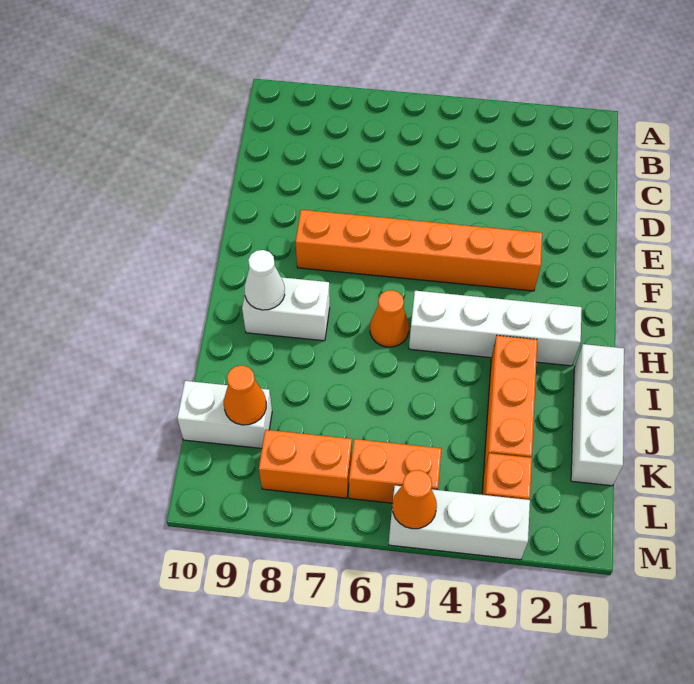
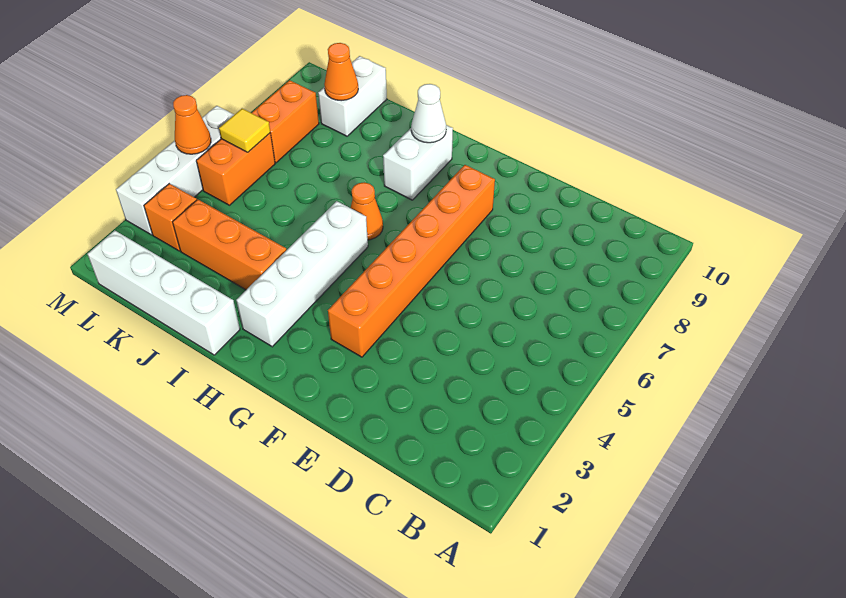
white 1x3 brick [571,344,624,486] -> white 1x4 brick [88,230,240,355]
none -> yellow 1x1 tile [219,109,270,152]
white 1x3 brick [389,486,530,560] -> white 1x4 brick [116,106,234,235]

